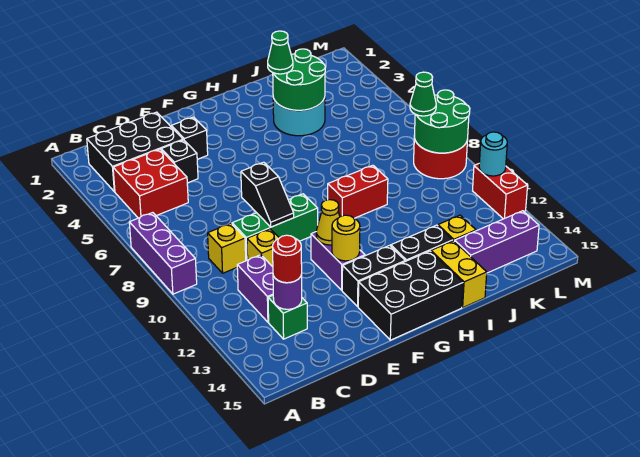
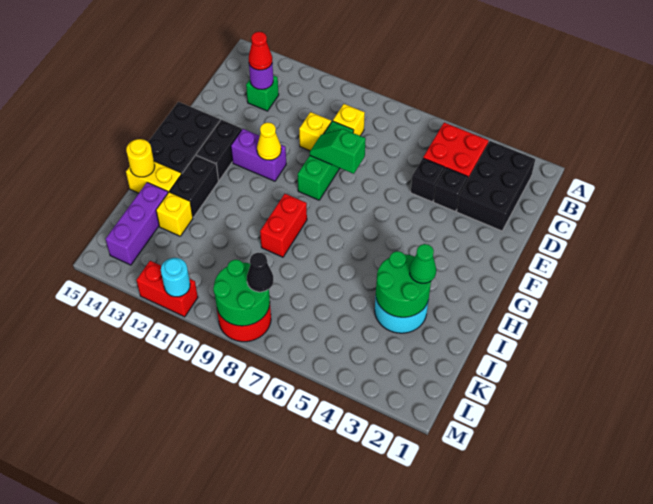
purple 1x3 brick [129,213,197,294] -> none
purple 1x2 brick [237,255,273,322] -> none
red 1x1 round brick [273,235,302,283] -> red 1x1 cone [249,32,272,70]
black 1x1 brick [171,117,208,159] -> black 1x1 brick moved to [411,158,445,202]
black 1x2 slope [241,162,294,227] -> green 1x2 slope [310,129,366,174]
yellow 1x1 round brick [332,215,360,261] -> yellow 1x1 round brick moved to [126,139,155,177]
green 1x1 cone [410,72,436,116] -> black 1x1 cone [247,253,273,292]

